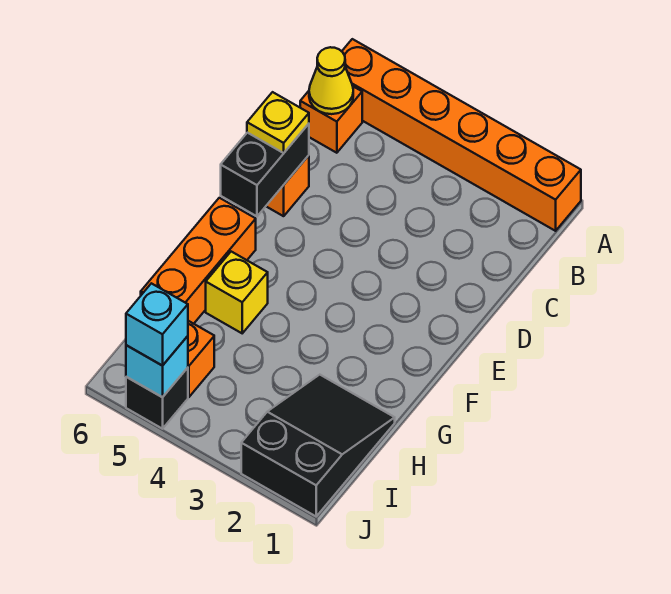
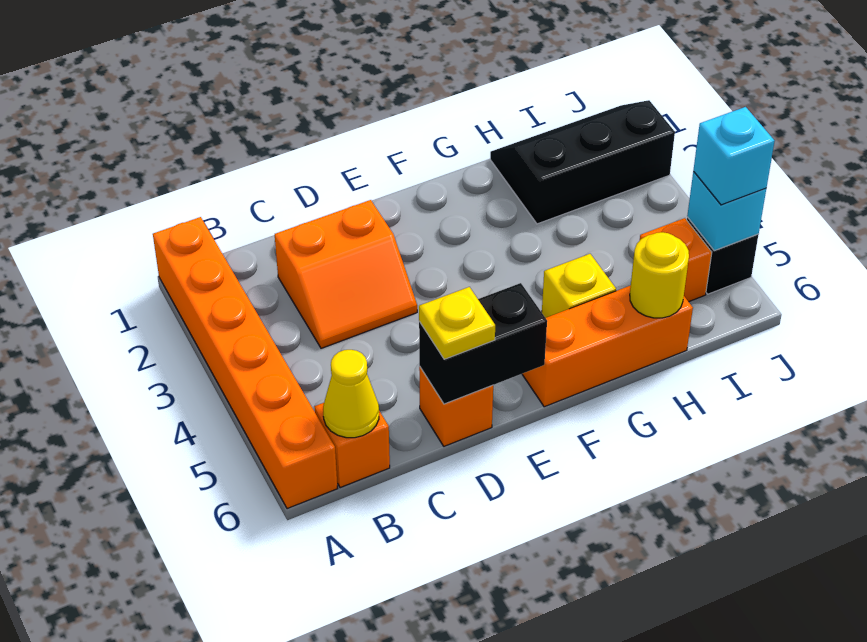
none -> orange 2x2 slope [275,200,417,348]
black 2x3 slope [241,375,395,516] -> black 2x3 slope turned to [490,100,675,224]
none -> yellow 1x1 round brick [630,232,689,318]

